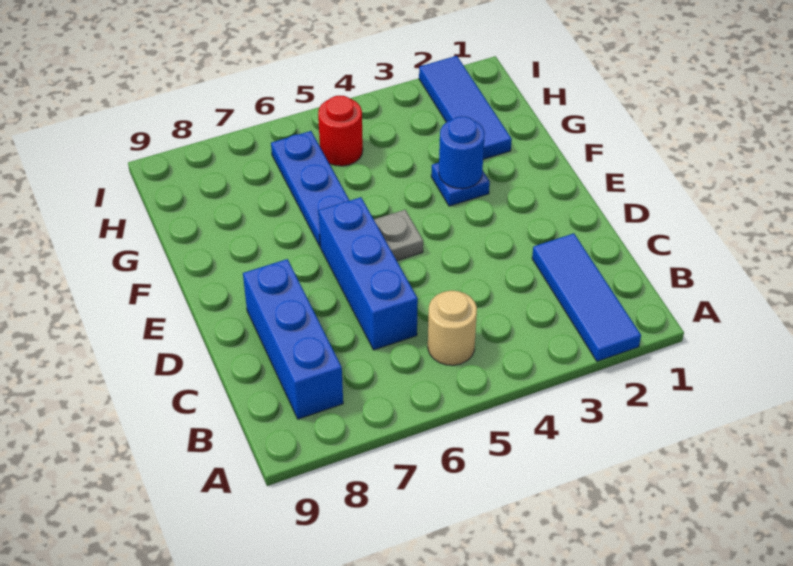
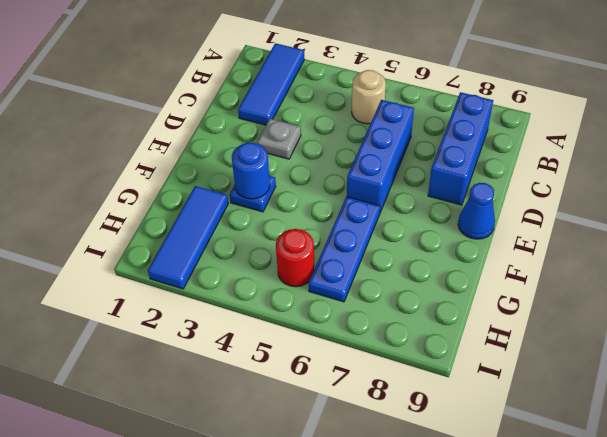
grey 1x1 plate [374,210,423,261] -> grey 1x1 plate moved to [257,119,301,159]
none -> blue 1x1 cone [458,183,495,239]

